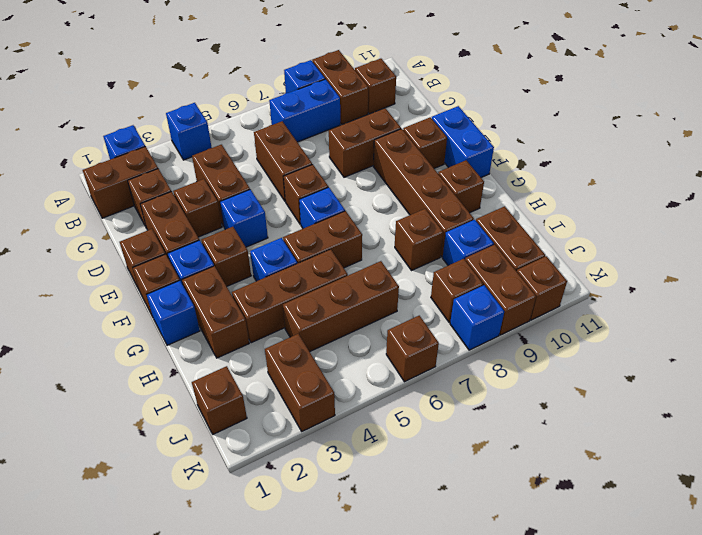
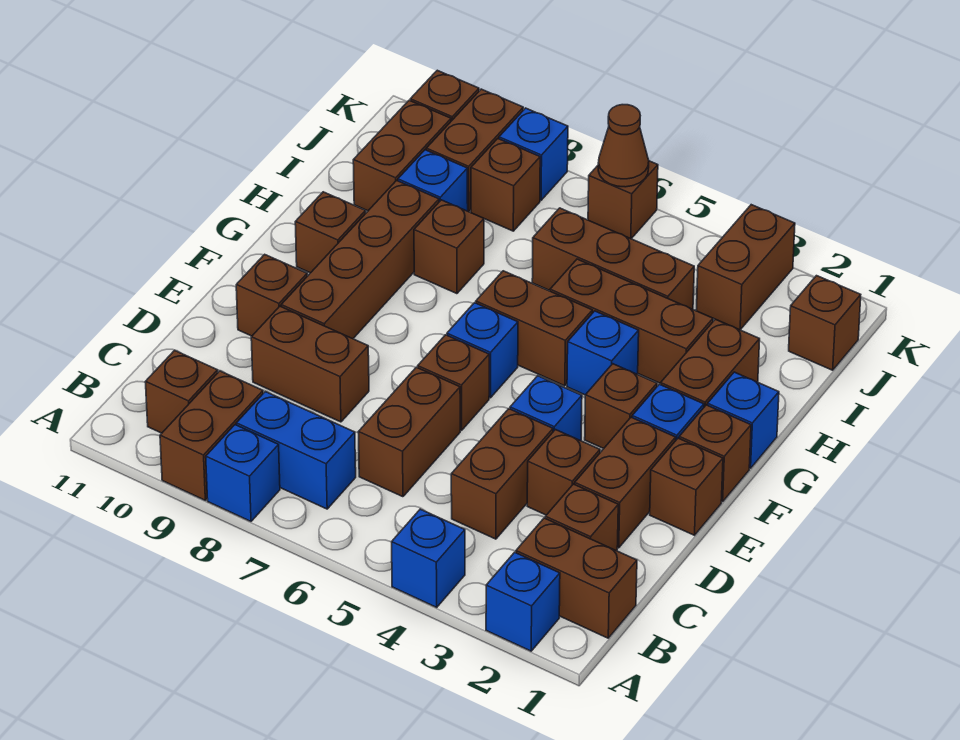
blue 1x2 brick [432,106,494,177] -> none
none -> brown 1x1 cone [598,105,649,187]

